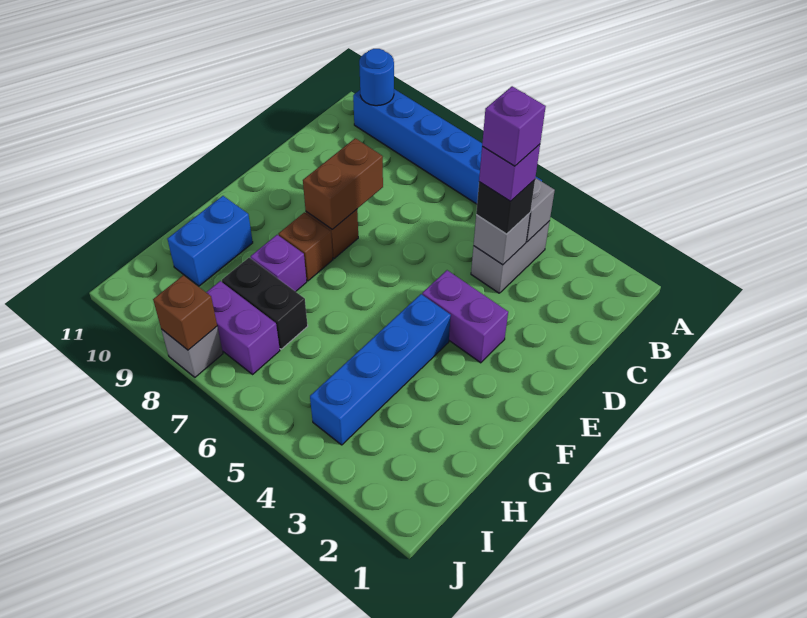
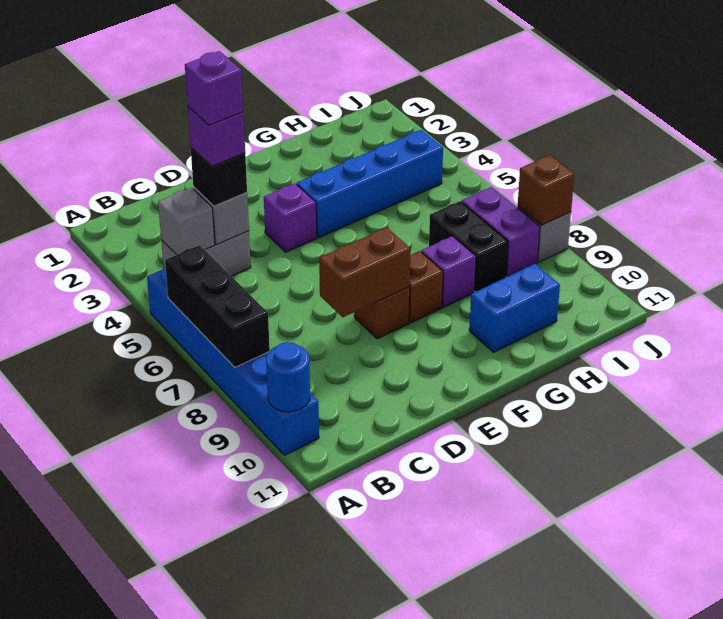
none -> black 1x3 brick [165,245,270,367]
purple 1x2 brick [422,270,508,363] -> purple 1x1 brick [264,183,317,252]

